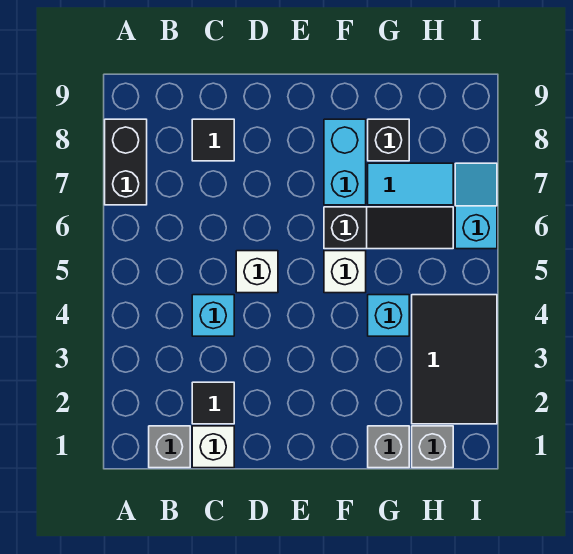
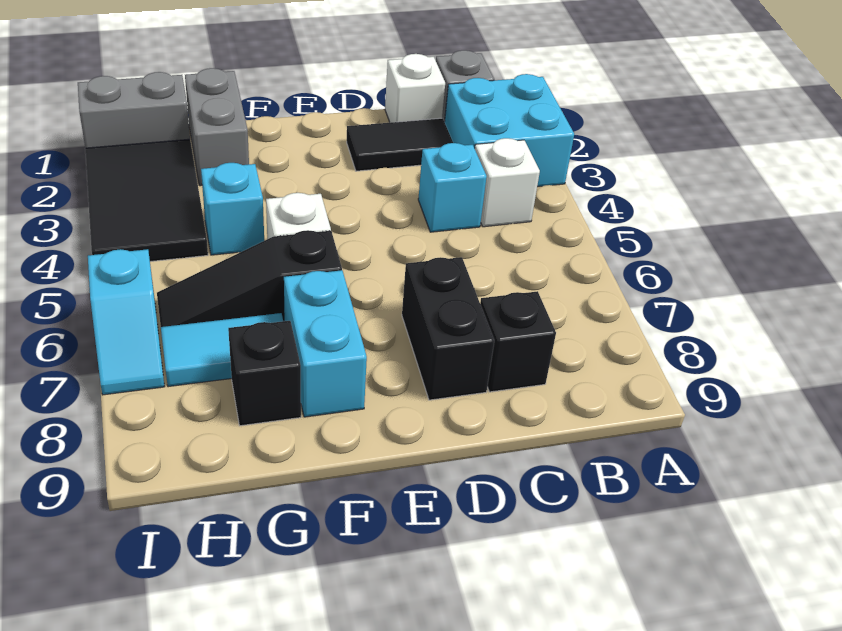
none -> cyan 2x2 brick [445,74,574,187]
black 1x2 brick [105,119,147,205] -> black 1x2 brick moved to [402,257,494,400]
black 1x1 tile [192,382,234,424] -> black 1x2 tile [347,118,453,171]
black 1x1 tile [192,119,234,161] -> black 1x1 brick [480,291,556,392]
white 1x1 brick [236,251,278,293] -> white 1x1 brick moved to [475,138,540,227]
grey 1x1 brick [368,426,409,468] -> grey 1x2 brick [185,68,249,186]
grey 1x1 brick [412,426,453,468] -> grey 1x2 brick [78,72,190,148]

